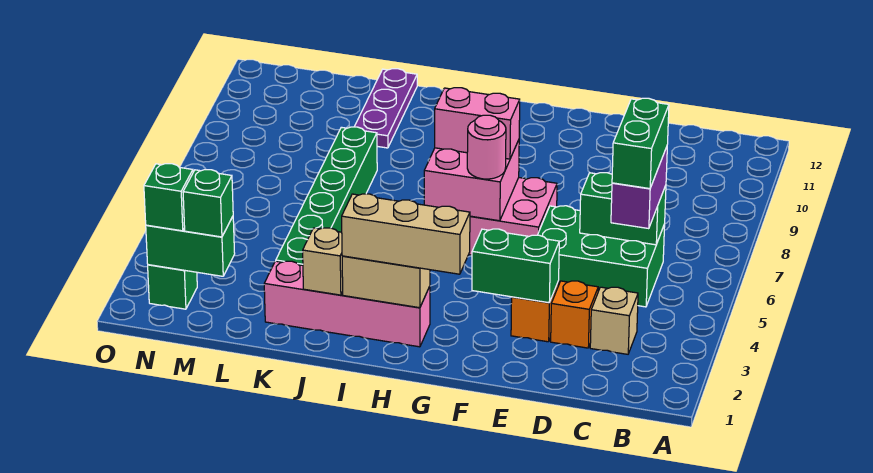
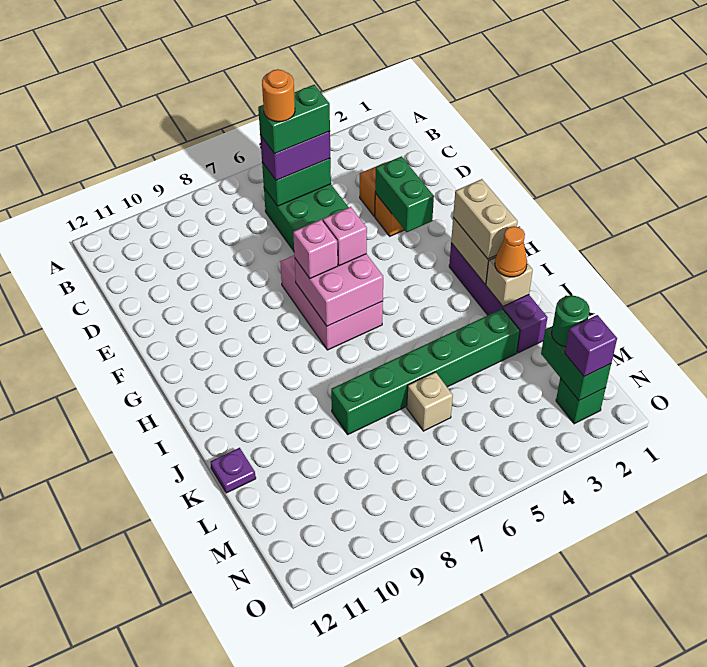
tan 1x1 brick [590,287,638,354] -> tan 1x1 brick moved to [407,372,453,431]
green 1x2 brick [580,173,666,245] -> green 1x2 brick turned to [262,158,331,206]
none -> orange 1x1 round brick [262,69,295,122]
tan 1x3 brick [342,194,470,274] -> tan 1x2 brick [453,179,518,259]
pink 1x1 round brick [467,115,506,179] -> pink 1x1 brick [323,207,367,266]
pink 1x2 brick [435,88,520,159] -> pink 1x1 brick [293,220,338,278]
pink 1x4 brick [264,261,430,347] -> purple 1x4 brick [449,243,547,353]
none -> orange 1x1 cone [495,226,527,277]
purple 1x3 plate [354,69,417,148] -> purple 1x1 plate [210,448,256,493]
green 1x1 brick [183,170,233,237] -> green 1x1 round brick [552,296,590,347]
green 1x1 brick [144,164,193,231] -> purple 1x1 brick [565,315,617,377]

